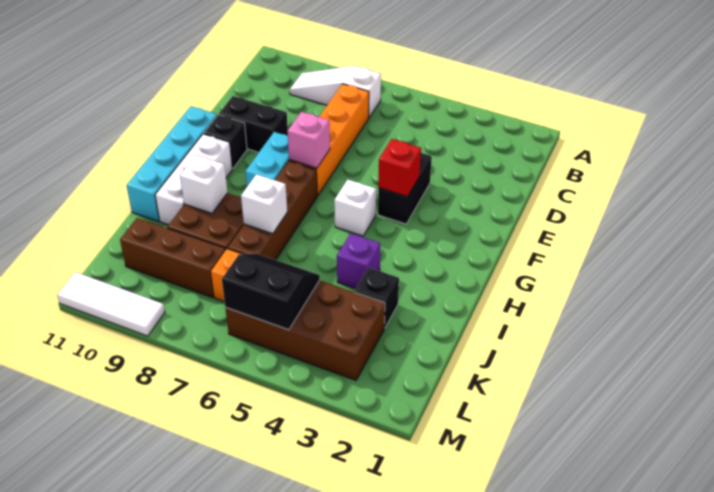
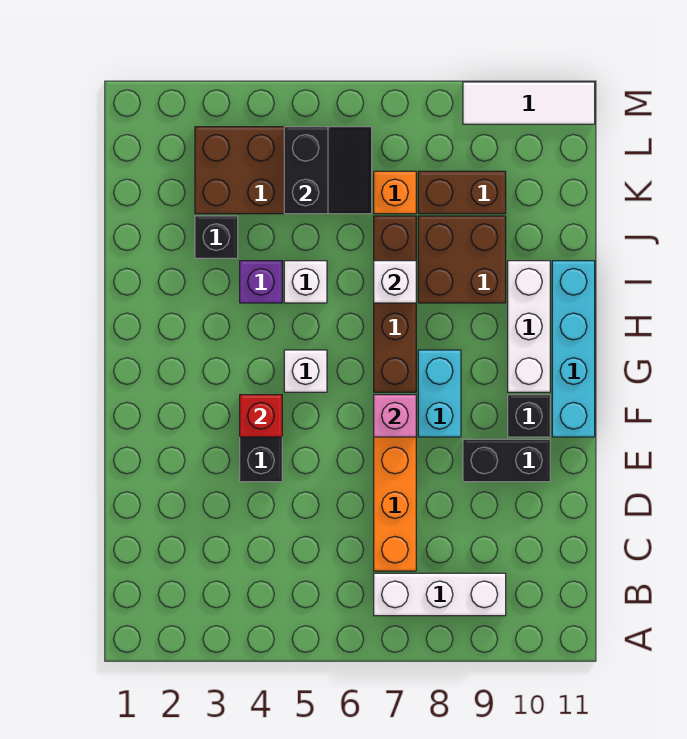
white 1x3 slope [290,66,381,117] -> white 1x3 brick [374,573,506,616]
white 1x1 brick [180,155,228,213] -> white 1x1 brick moved to [284,261,327,303]
black 2x2 slope [222,254,320,330] -> black 2x2 slope turned to [284,127,372,214]
brown 1x3 brick [120,218,226,298] -> brown 1x2 brick [418,171,506,214]

